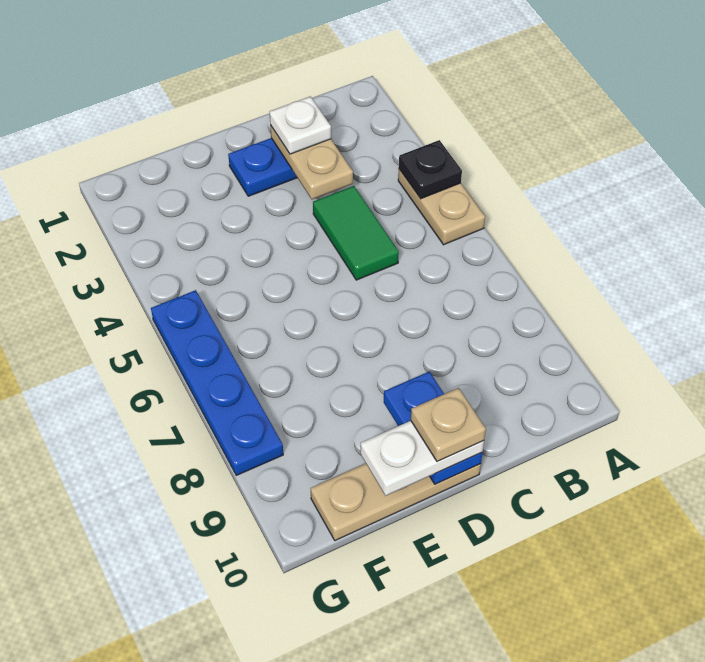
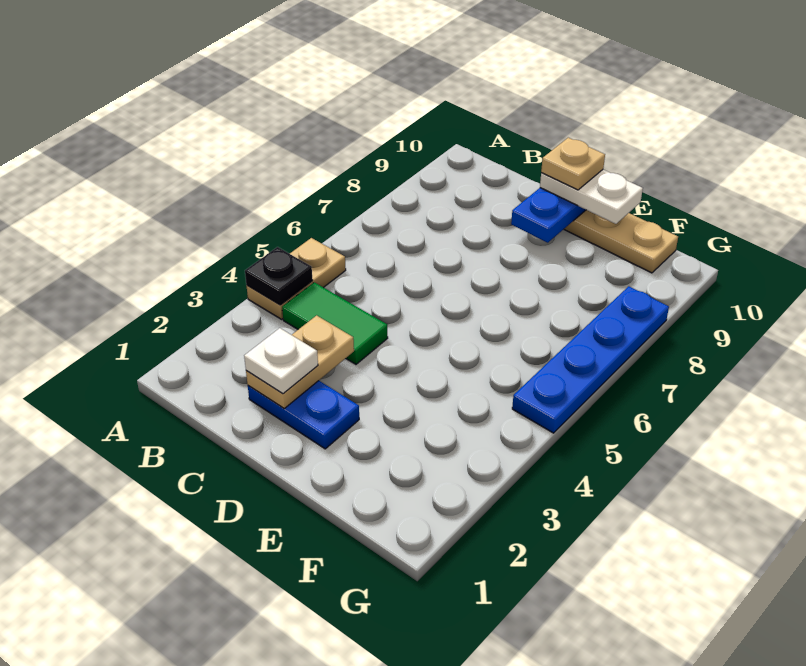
green 1x2 tile [313,186,399,280] -> green 1x2 tile turned to [282,282,388,364]

